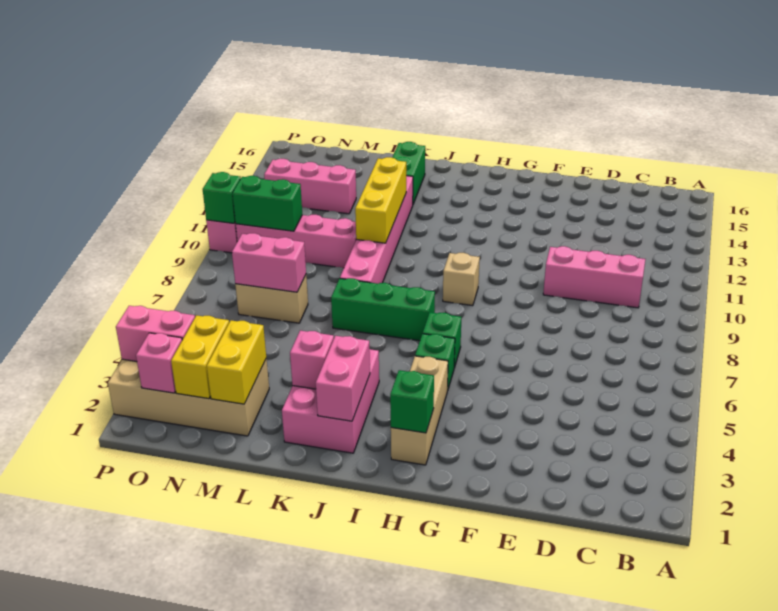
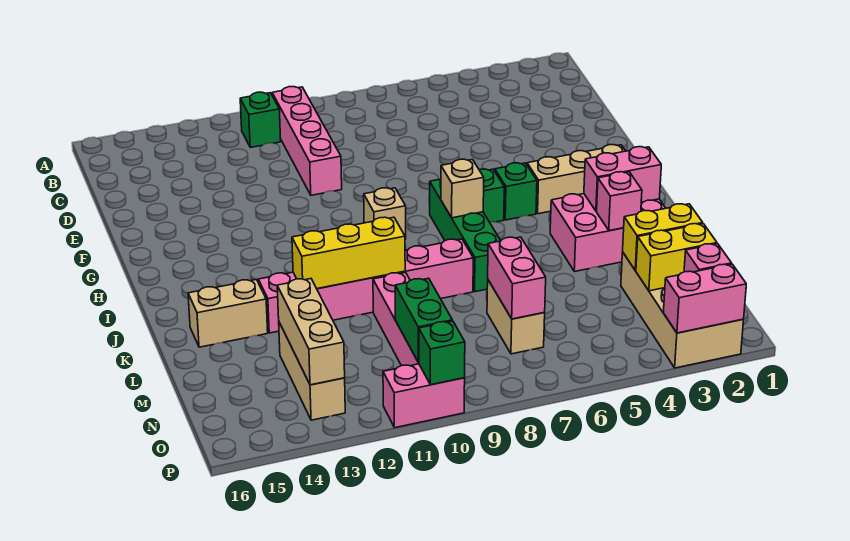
pink 1x3 brick [543,246,645,308] -> pink 1x4 brick [272,87,342,195]
green 1x1 brick [390,370,434,433] -> green 1x1 brick moved to [240,92,281,148]
green 1x3 brick [331,278,435,341] -> green 1x4 brick [430,179,501,292]
none -> tan 1x1 brick [441,159,484,218]
green 1x2 brick [392,142,425,204] -> tan 1x2 brick [188,279,268,347]
pink 1x3 brick [264,159,356,214] -> tan 1x3 brick [279,322,345,420]
none -> tan 1x3 brick [277,279,345,385]
pink 1x2 brick [116,306,195,361] -> pink 1x2 brick turned to [663,264,746,333]

